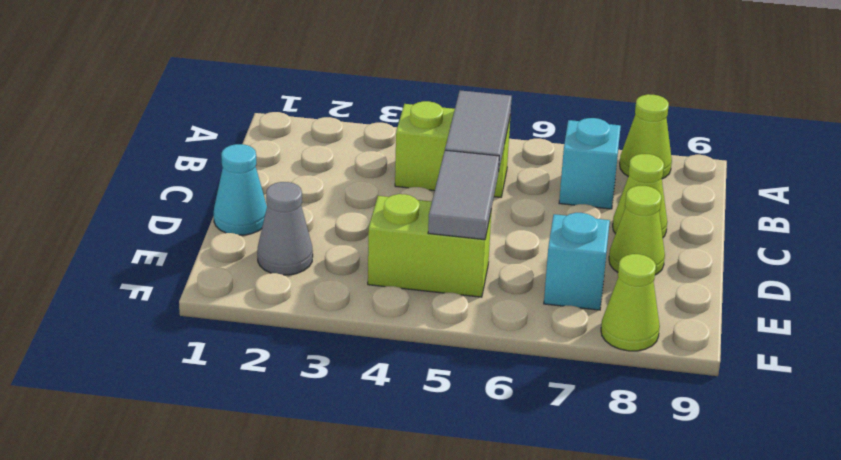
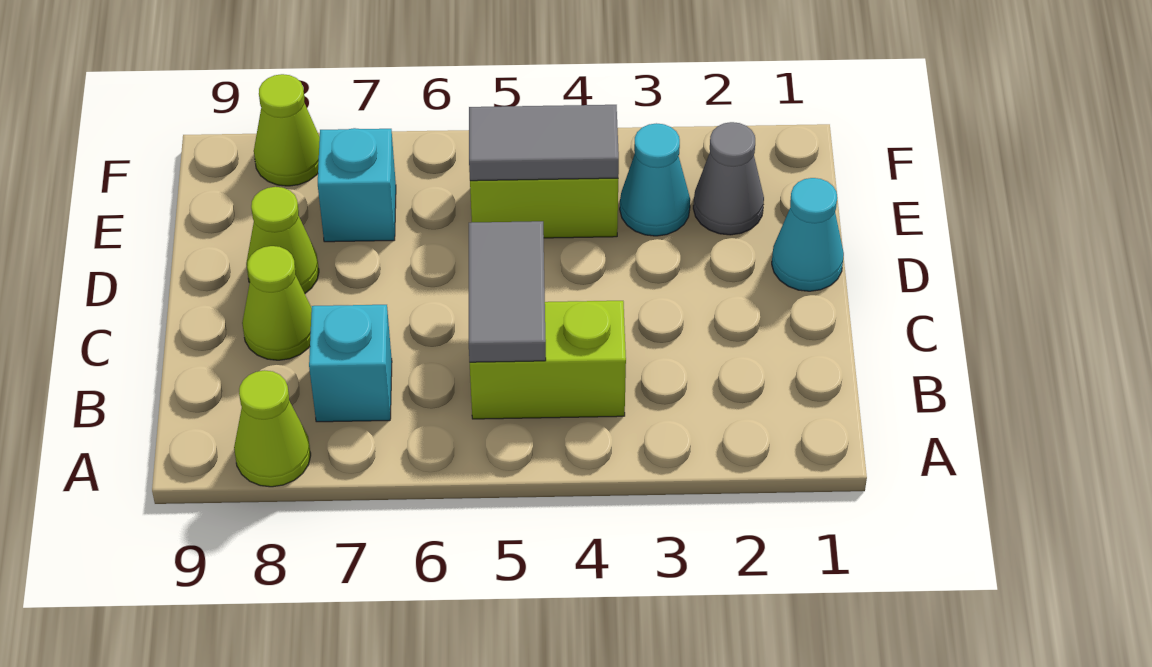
grey 1x2 tile [428,150,499,240] -> grey 1x2 tile turned to [469,105,619,181]
none -> cyan 1x1 cone [620,123,690,236]

